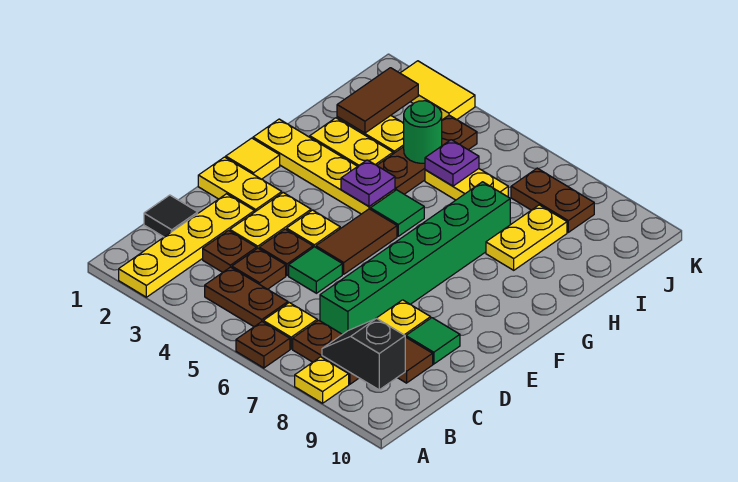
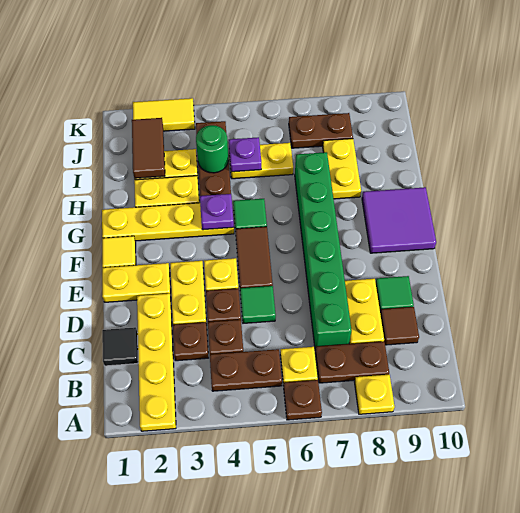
black 1x2 slope [322,319,405,390] -> none
none -> purple 2x2 tile [362,187,436,253]

